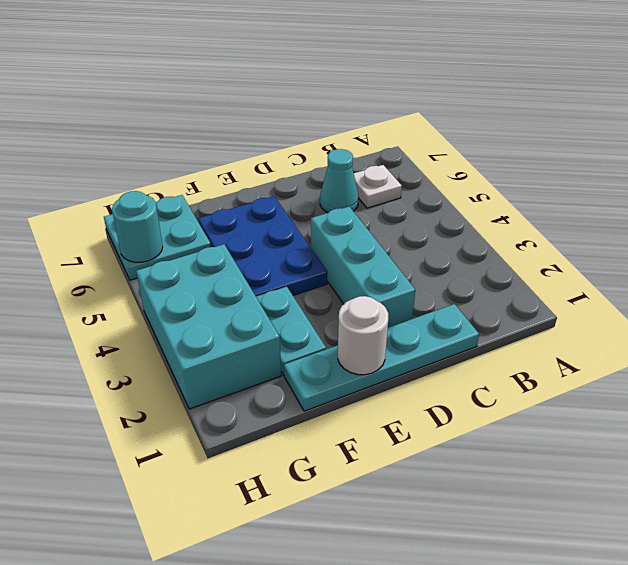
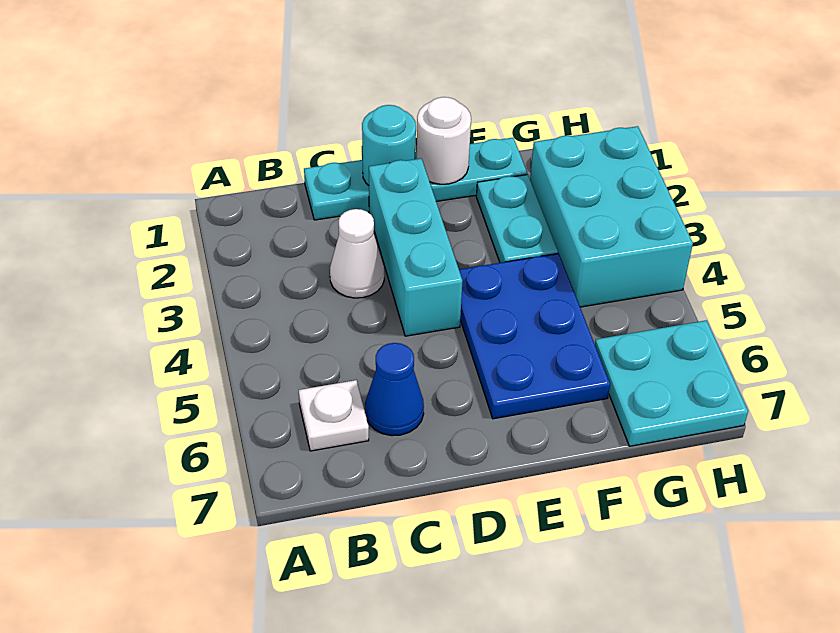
none -> white 1x1 cone [330,209,384,298]
cyan 1x1 cone [320,149,358,213] -> blue 1x1 cone [365,343,424,436]
cyan 1x1 round brick [112,191,163,262] -> cyan 1x1 round brick moved to [362,105,416,185]

